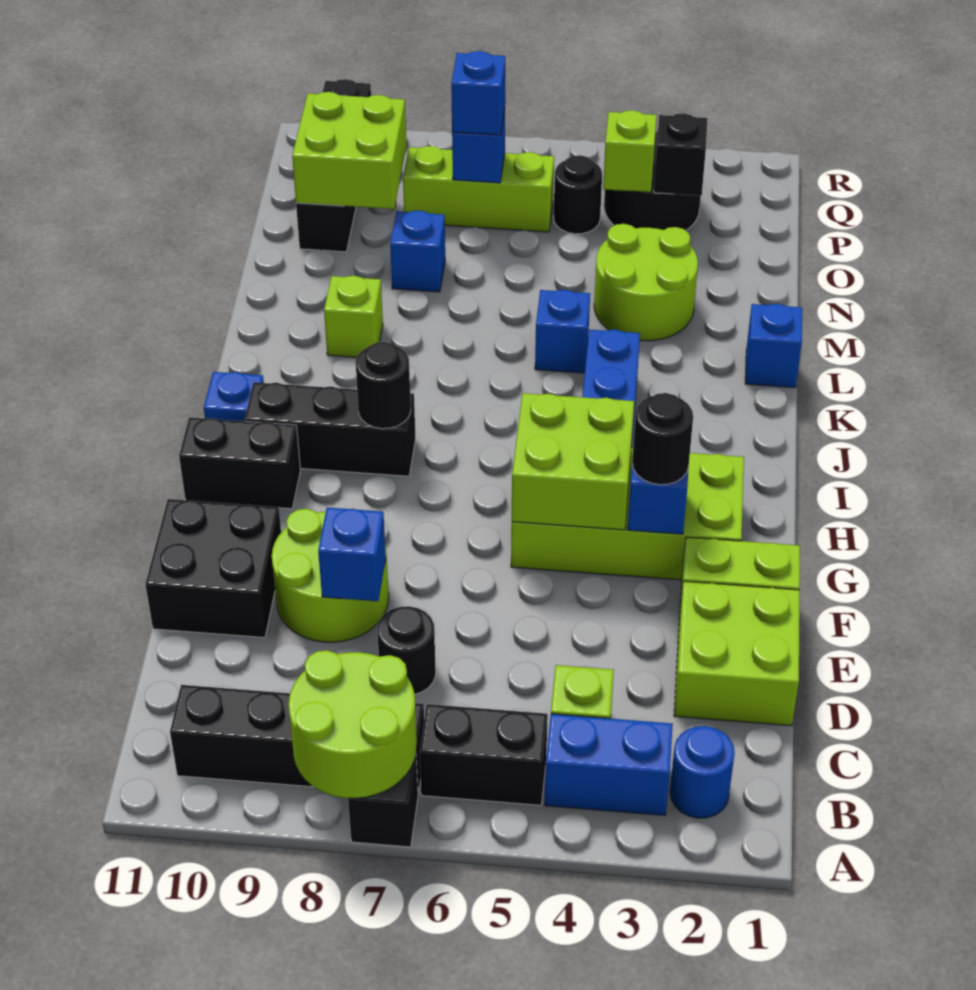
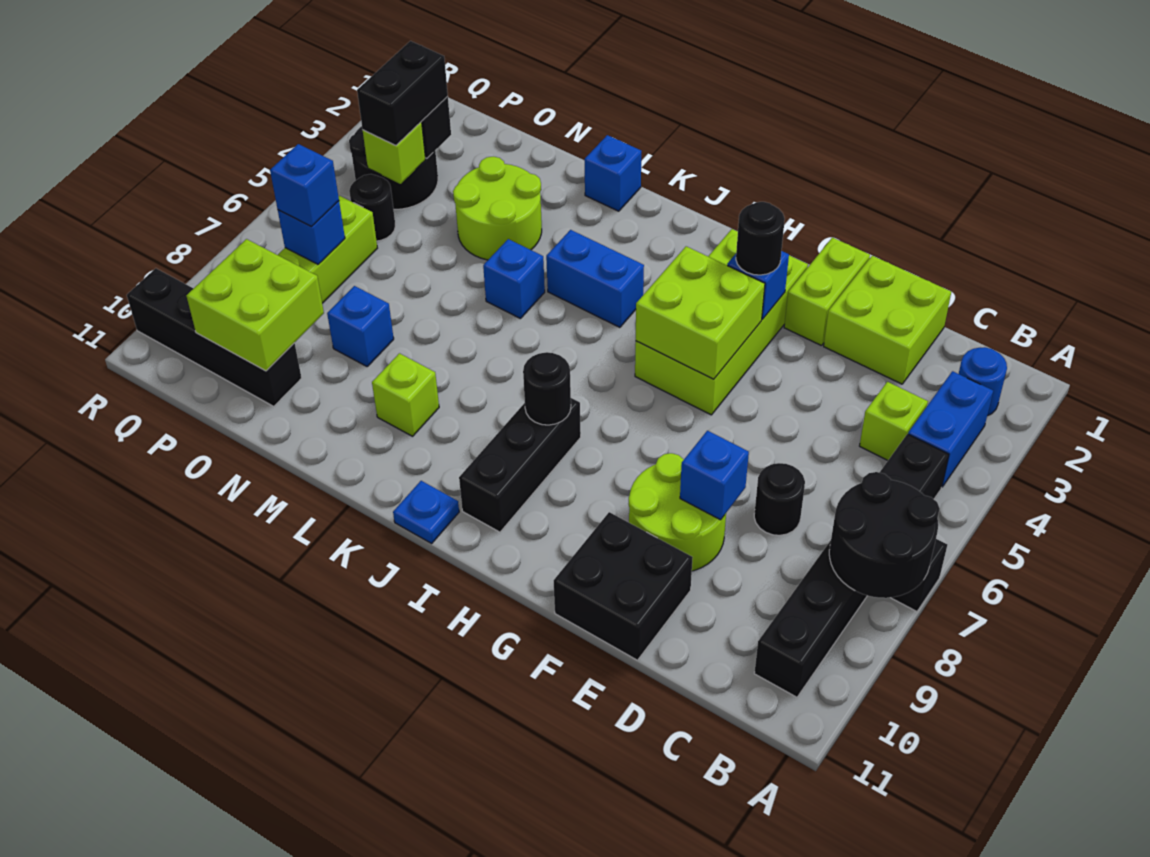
lime 2x2 round brick [288,650,417,798] -> black 2x2 round brick [829,472,940,598]
black 1x2 brick [179,417,300,509] -> black 1x2 brick moved to [357,41,448,145]

